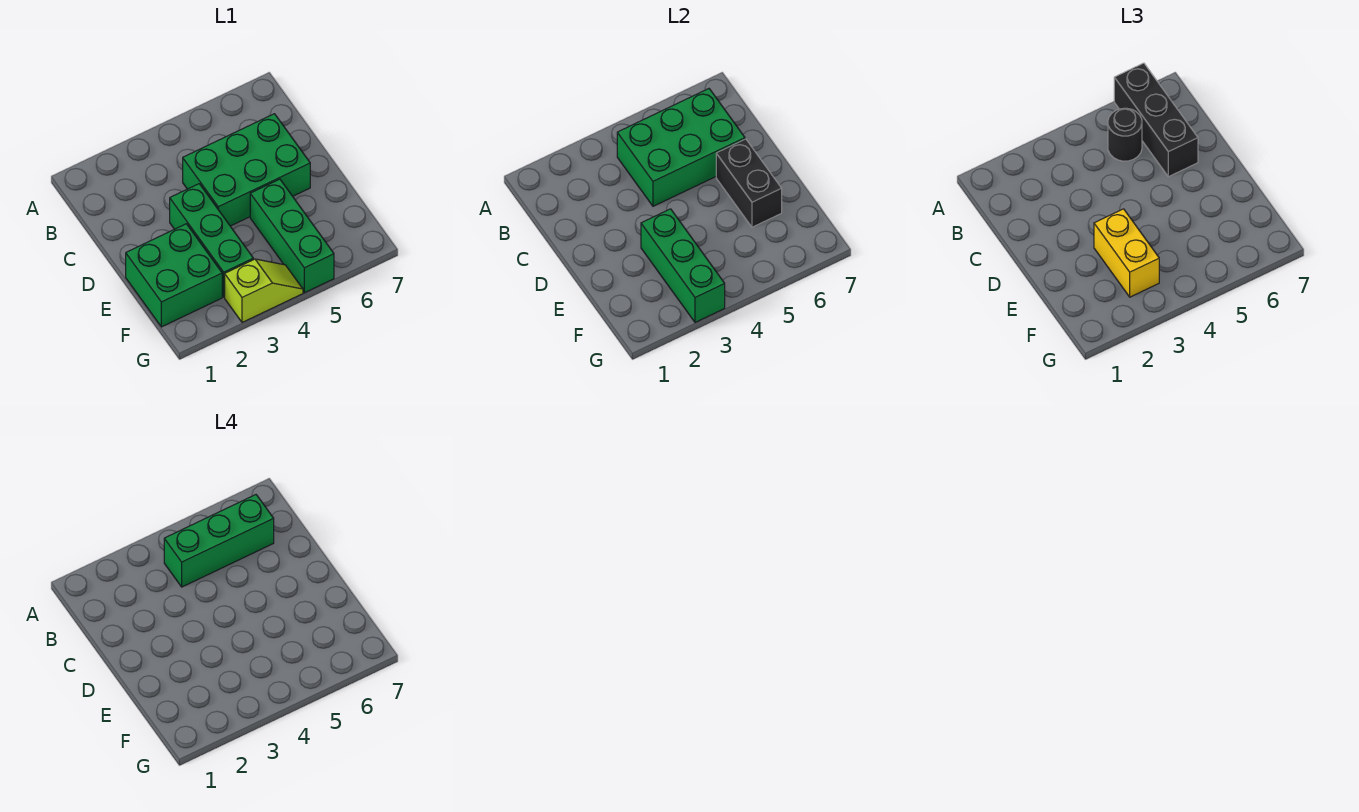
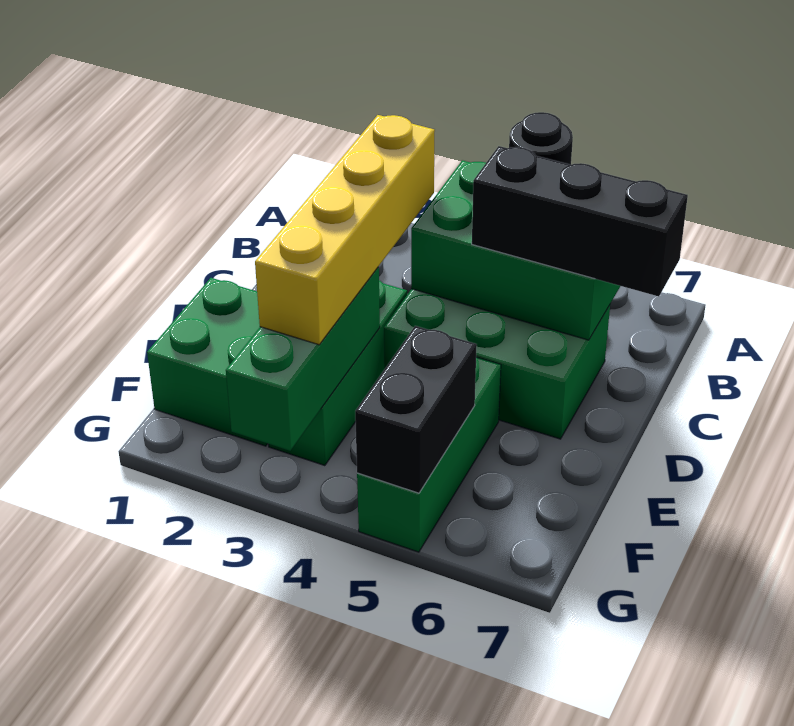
black 1x3 brick [1114,63,1198,177] -> black 1x3 brick turned to [472,146,688,296]
green 1x3 brick [164,495,274,587] -> none
black 1x2 brick [716,139,782,227] -> black 1x2 brick moved to [355,326,477,493]
yellow 1x2 brick [1094,209,1159,297] -> yellow 1x4 brick [255,115,435,345]
lime 1x2 slope [225,259,303,322] -> none

